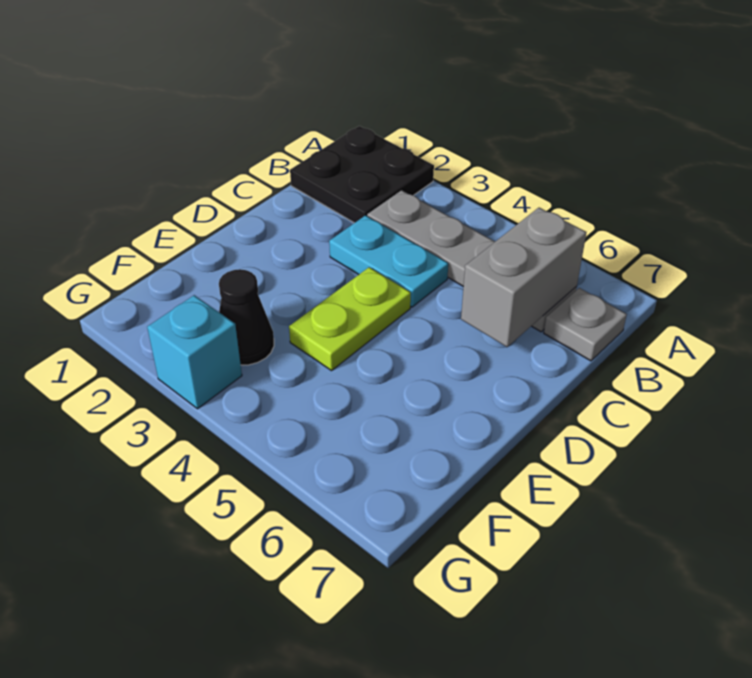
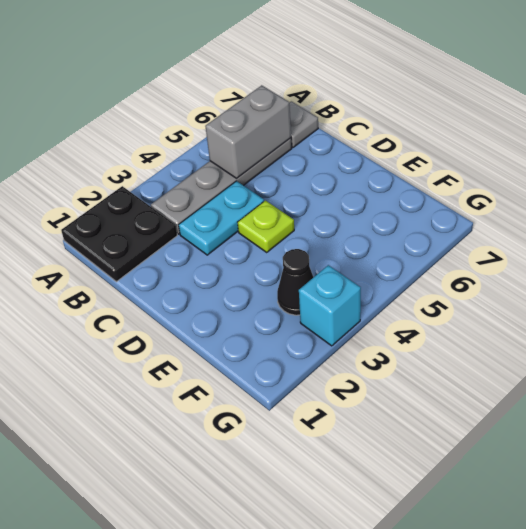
grey 1x2 brick [461,208,587,347] -> grey 1x2 brick turned to [205,85,291,178]
lime 1x2 plate [289,267,411,371] -> lime 1x1 plate [238,201,294,252]

